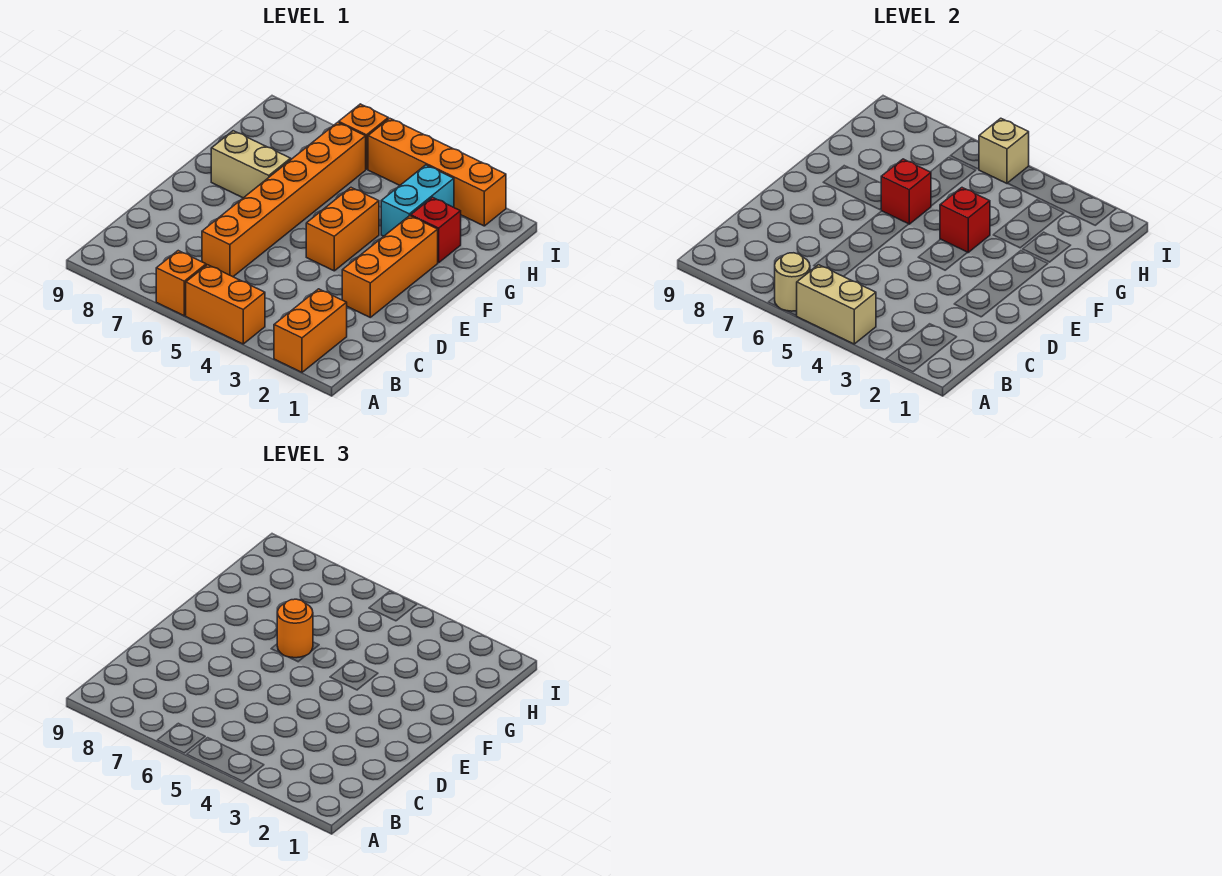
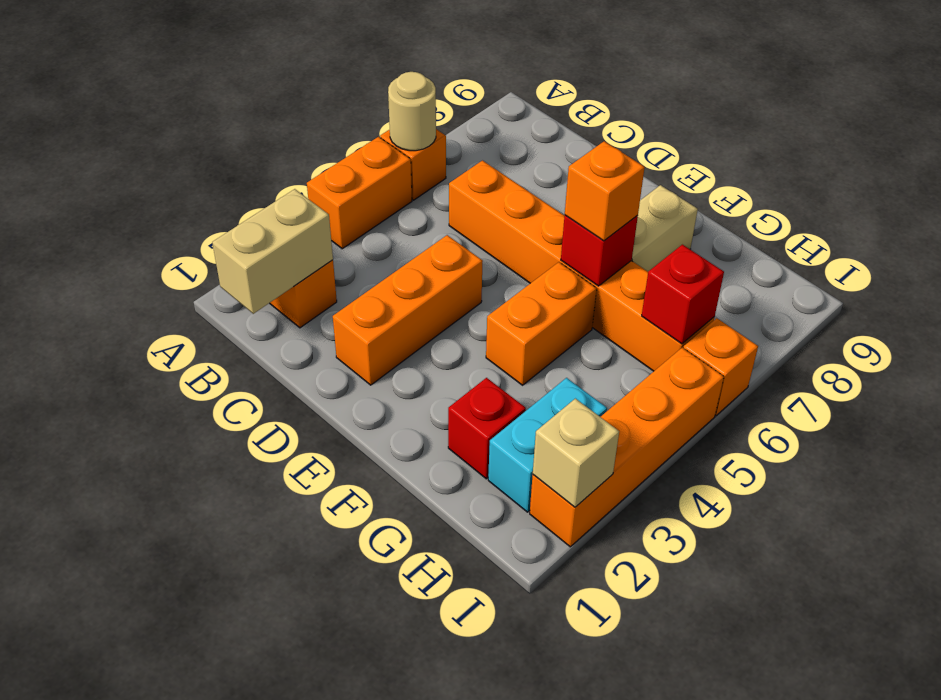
tan 1x2 brick [797,265,876,344] -> tan 1x2 brick moved to [212,189,333,314]
orange 1x3 brick [342,216,438,317] -> orange 1x3 brick turned to [333,235,483,385]
orange 1x2 brick [306,188,379,271] -> orange 1x2 brick turned to [486,262,597,385]
red 1x1 brick [940,188,990,252] -> red 1x1 brick moved to [642,245,724,344]
orange 1x1 round brick [277,599,313,658] -> orange 1x1 brick [565,141,645,241]
cyan 1x2 brick [381,165,454,236] -> cyan 1x2 brick turned to [488,378,607,512]
tan 1x1 brick [979,118,1029,183] -> tan 1x1 brick moved to [533,399,619,507]

